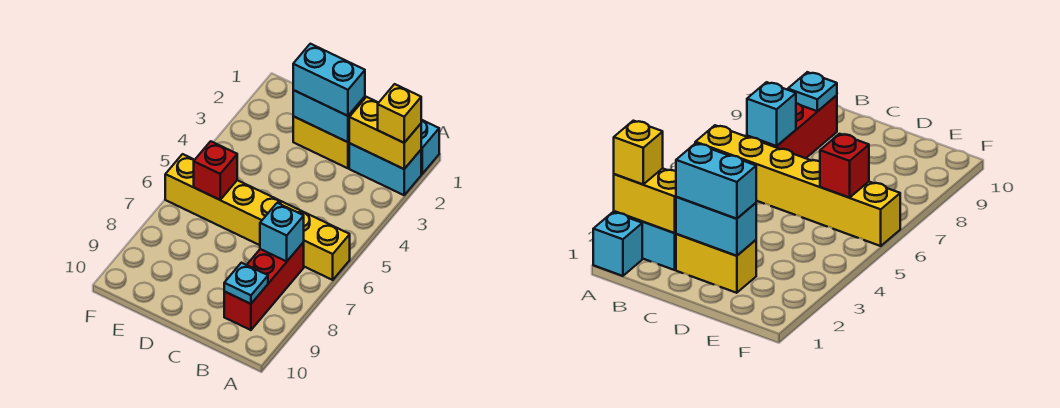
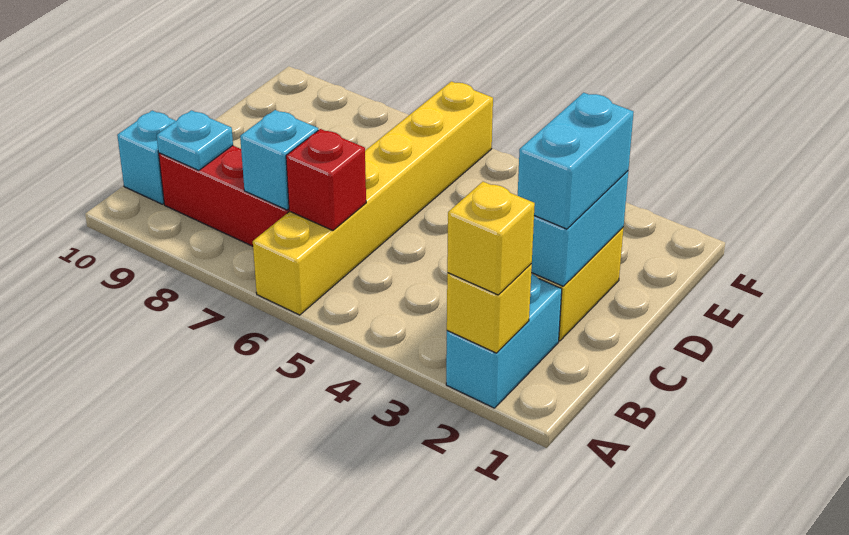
cyan 1x1 brick [421,120,439,174] -> cyan 1x1 brick moved to [117,111,175,204]
yellow 1x2 brick [349,97,421,169] -> yellow 1x1 brick [447,264,532,353]
red 1x1 brick [194,141,237,200] -> red 1x1 brick moved to [286,129,366,230]

